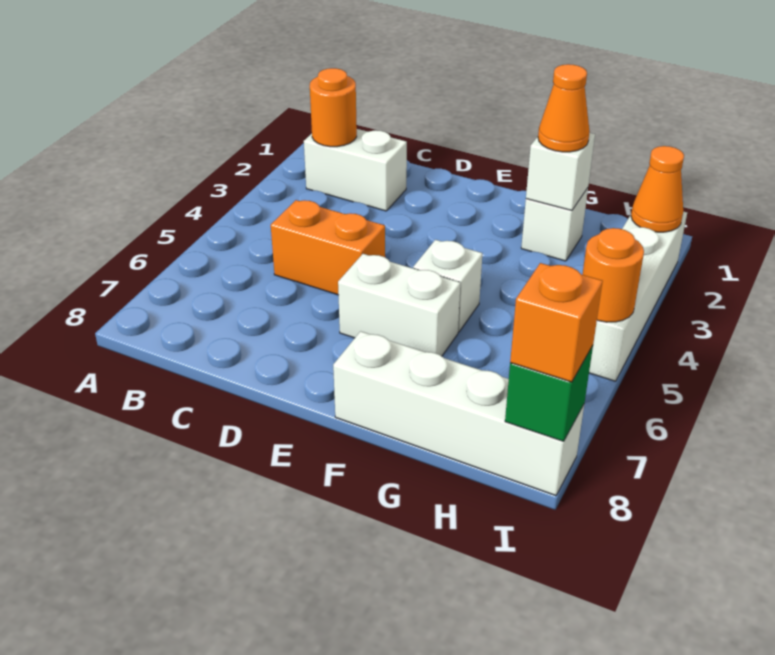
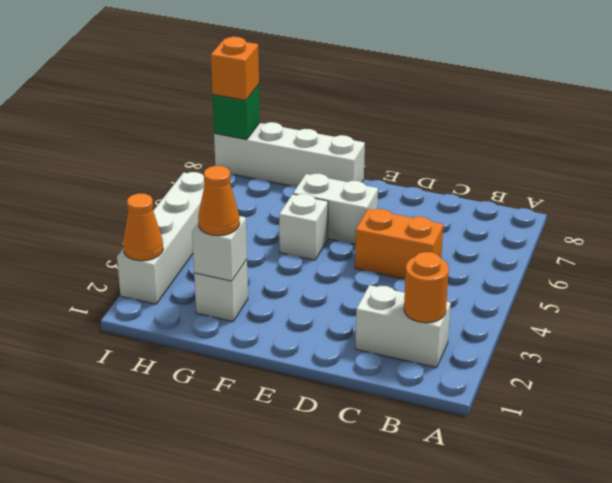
orange 1x1 round brick [582,228,644,322] -> none

